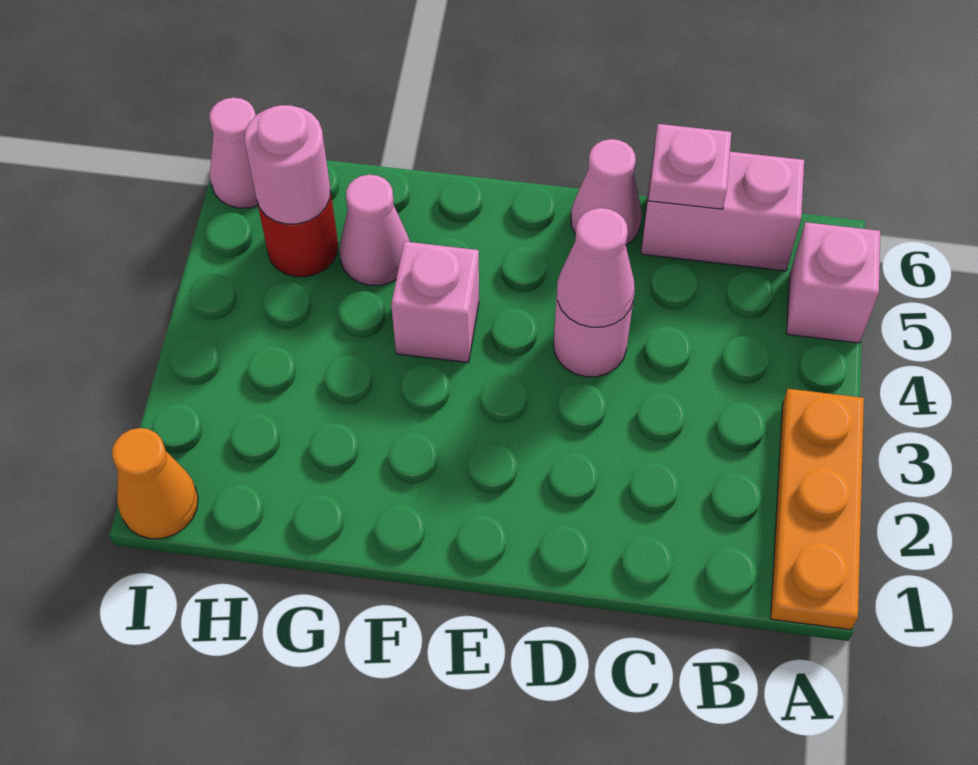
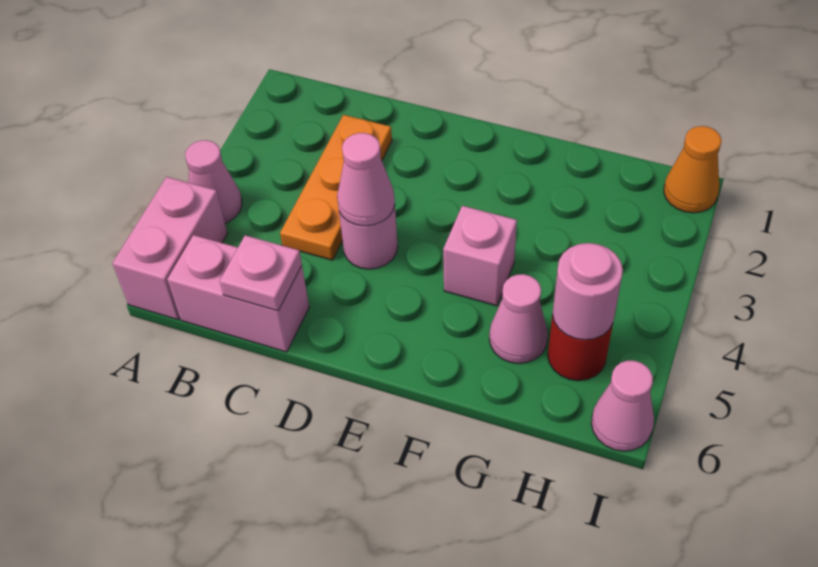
orange 1x3 plate [771,389,864,630] -> orange 1x3 plate moved to [280,115,392,260]
pink 1x1 brick [787,222,880,343] -> pink 1x2 brick [112,177,227,320]
pink 1x1 cone [571,139,642,245] -> pink 1x1 cone moved to [185,140,242,223]

